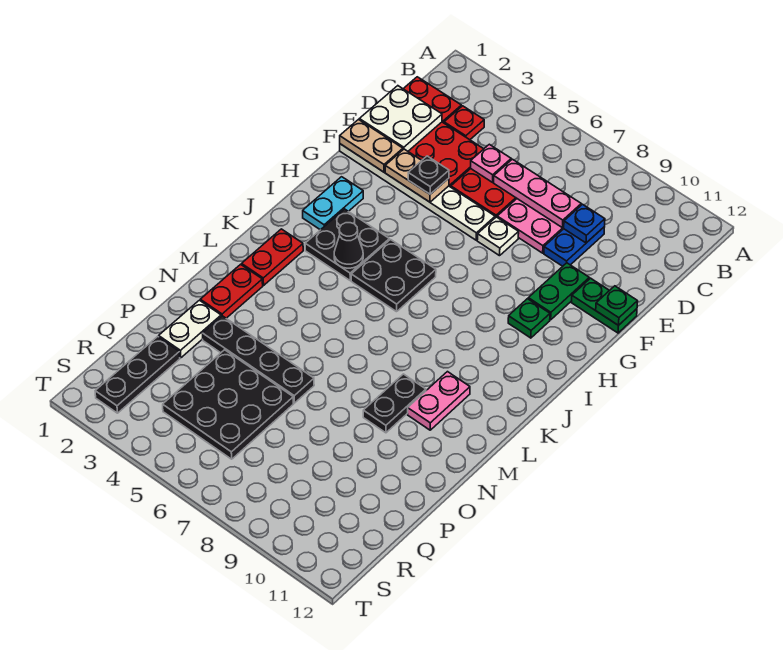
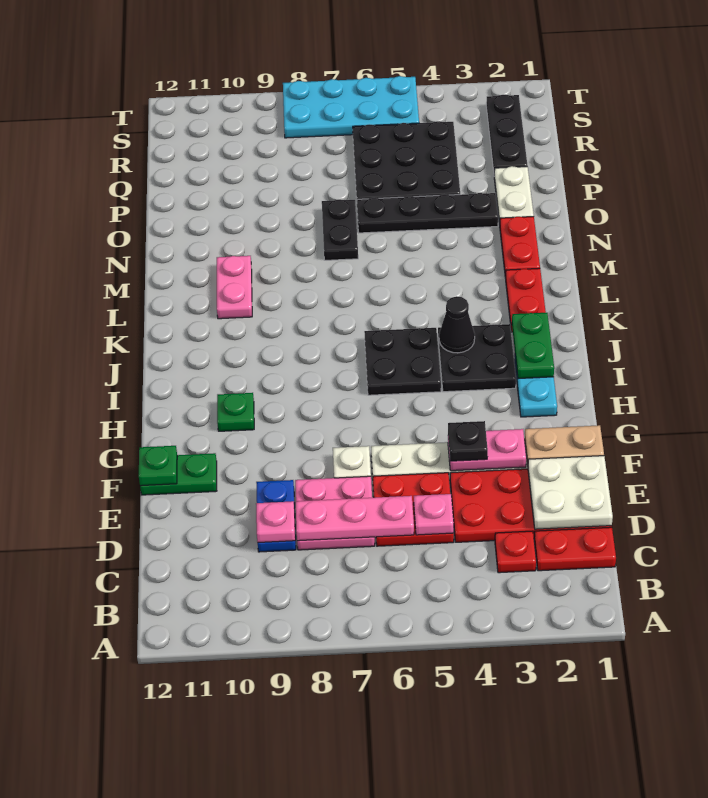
blue 1x1 plate [564,204,605,243] -> pink 1x1 plate [256,501,295,542]
tan 1x2 plate [385,149,449,202] -> pink 1x2 plate [448,429,526,471]
green 1x2 plate [528,263,589,320] -> green 1x2 plate moved to [512,313,554,379]
black 1x2 plate [363,374,426,433] -> black 1x2 plate moved to [322,199,358,260]
none -> cyan 2x4 plate [283,76,419,138]

